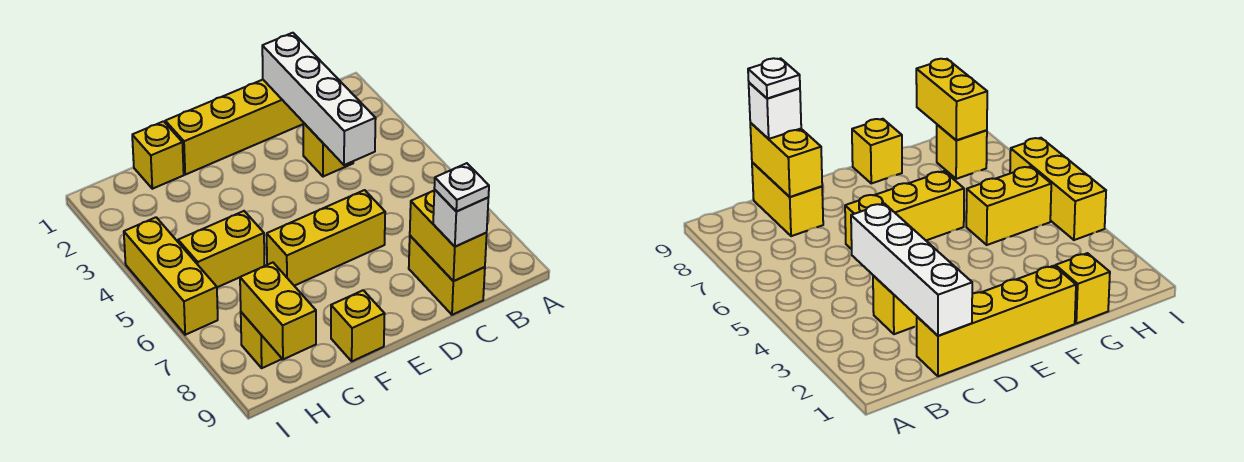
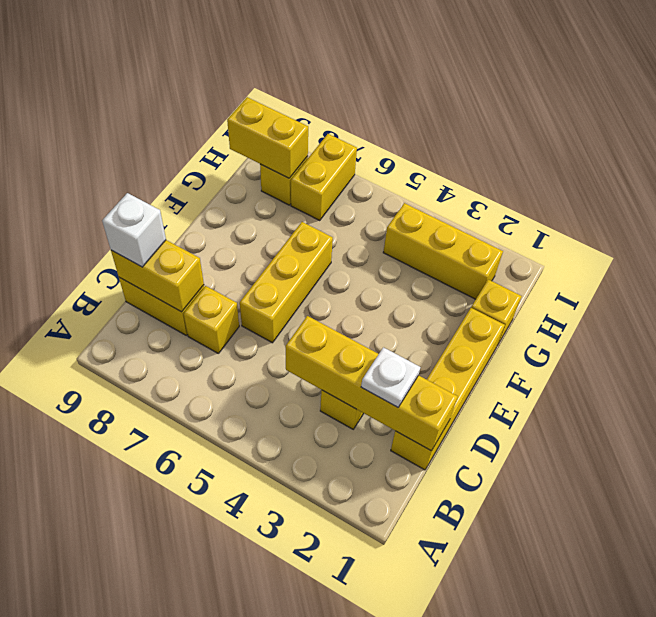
white 1x4 brick [262,33,376,165] -> yellow 1x4 brick [285,316,458,451]
white 1x1 plate [434,163,489,212] -> white 1x1 plate moved to [361,347,420,407]
yellow 1x1 brick [331,290,385,361] -> yellow 1x1 brick moved to [184,286,239,353]
yellow 1x2 brick [178,211,264,287] -> yellow 1x2 brick moved to [291,134,357,220]
yellow 1x3 brick [124,217,218,335] -> yellow 1x3 brick moved to [383,203,503,299]

